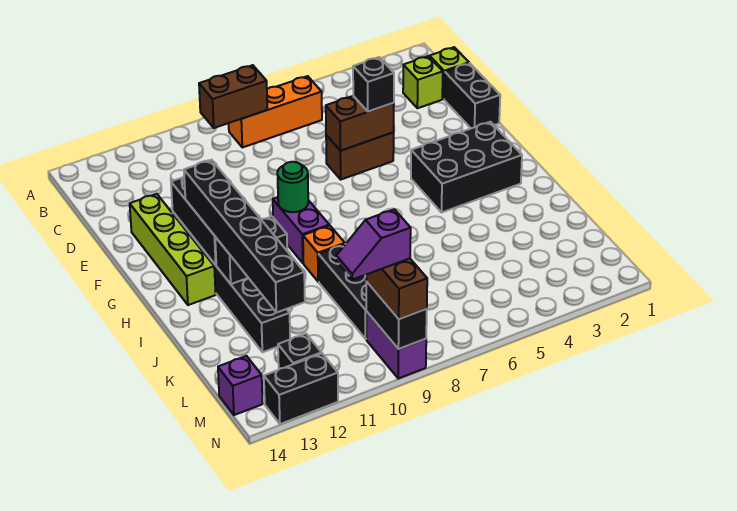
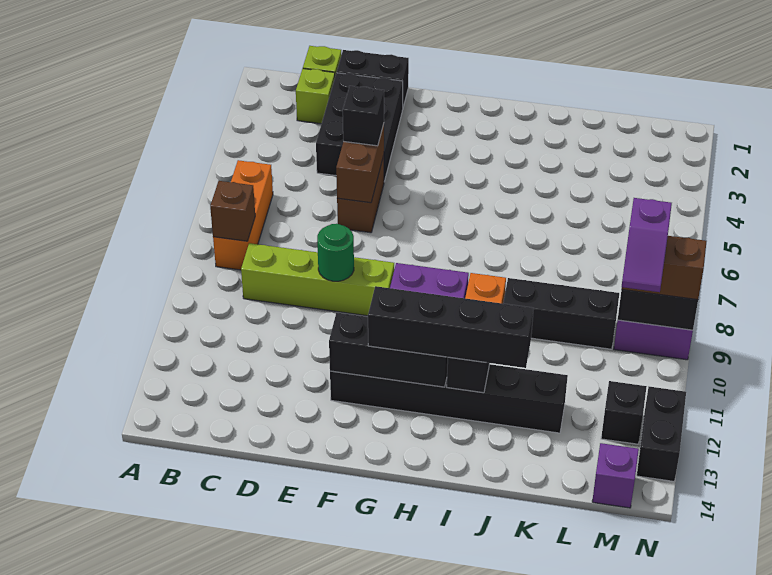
brown 1x2 brick [199,65,267,128] -> brown 1x1 brick [210,181,255,241]
lime 1x4 brick [130,194,216,305] -> lime 1x4 brick moved to [241,243,394,316]
black 2x3 brick [411,122,522,213] -> black 2x3 brick moved to [316,73,403,181]
green 1x1 round brick [277,162,308,212] -> green 1x1 round brick moved to [317,224,354,281]
black 1x6 brick [184,160,305,313] -> black 1x4 brick [368,286,534,368]

